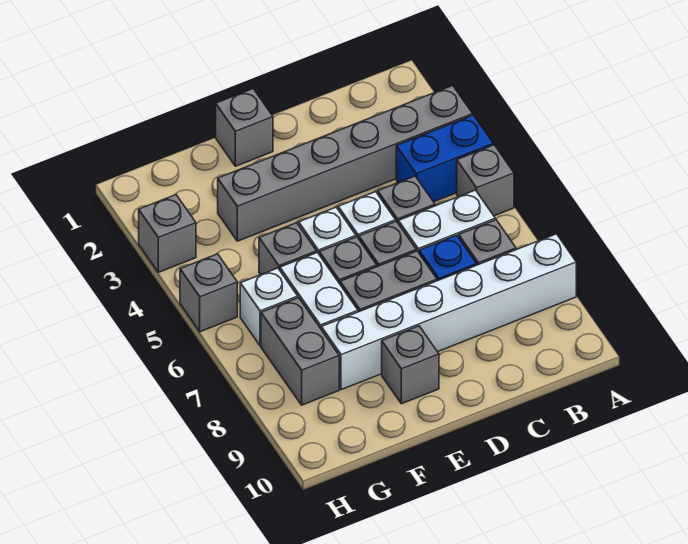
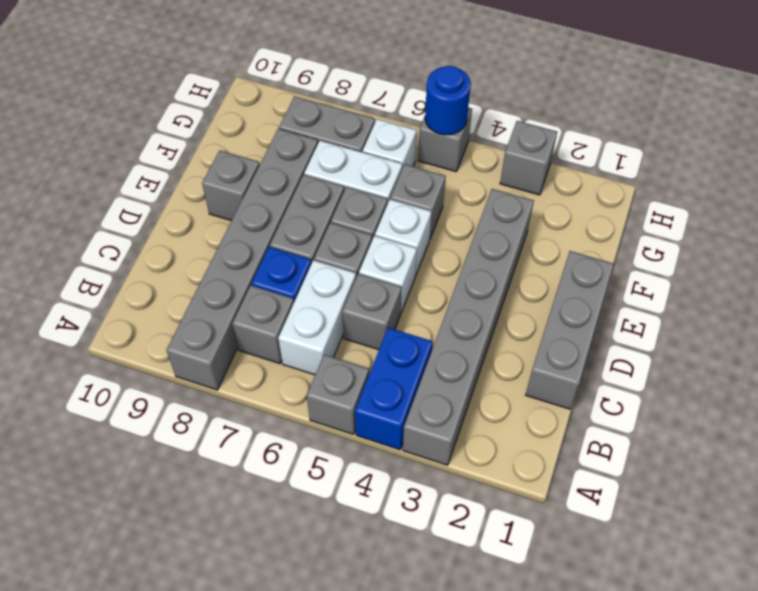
white 1x6 brick [321,234,576,390] -> grey 1x6 brick [167,129,318,390]
grey 1x1 brick [216,89,273,166] -> grey 1x3 brick [526,251,614,409]
none -> blue 1x1 round brick [425,66,471,135]

